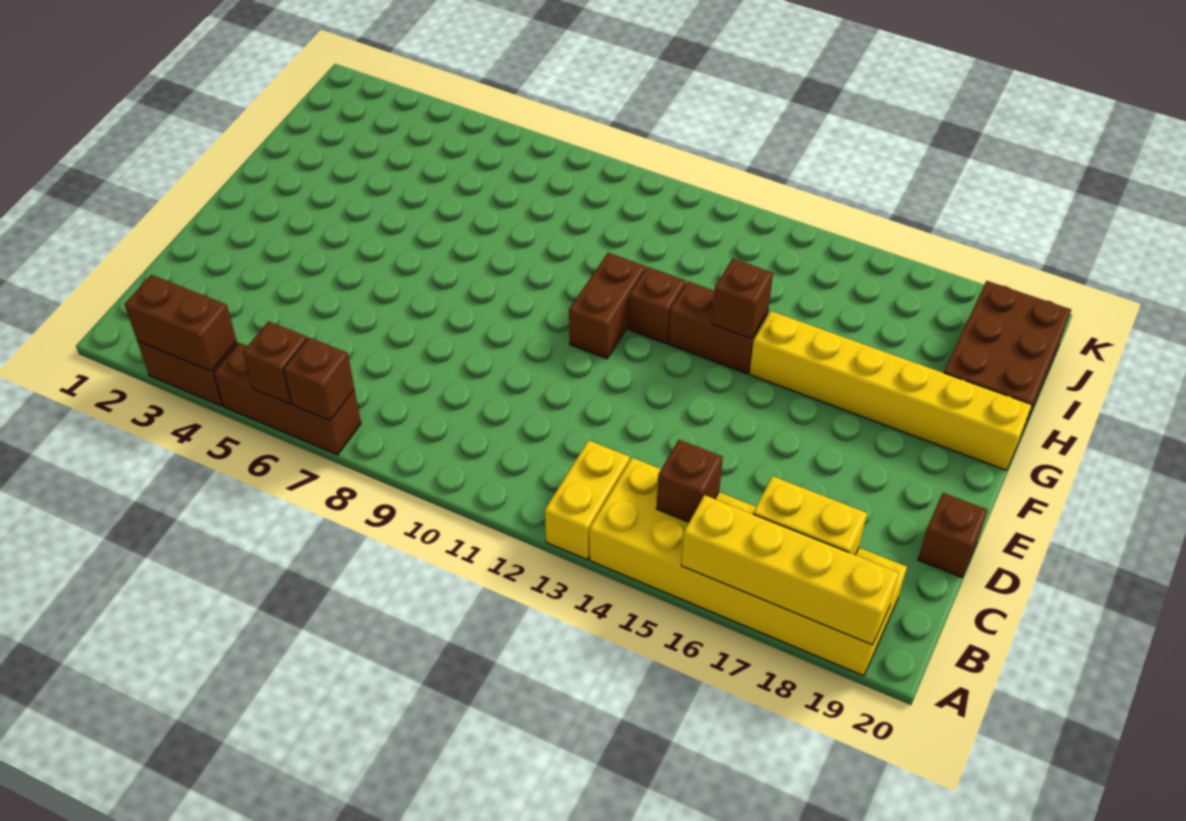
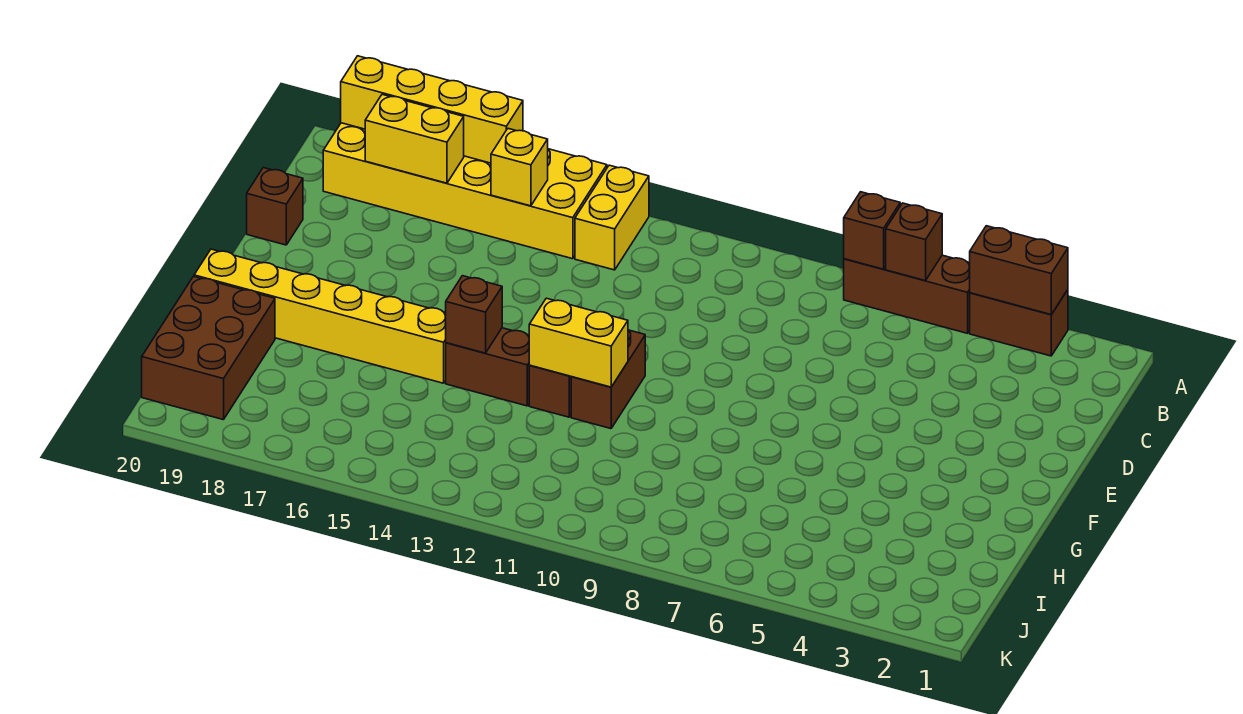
brown 1x1 brick [656,440,723,522] -> yellow 1x1 brick [491,129,548,206]
none -> yellow 1x2 brick [529,298,628,387]

